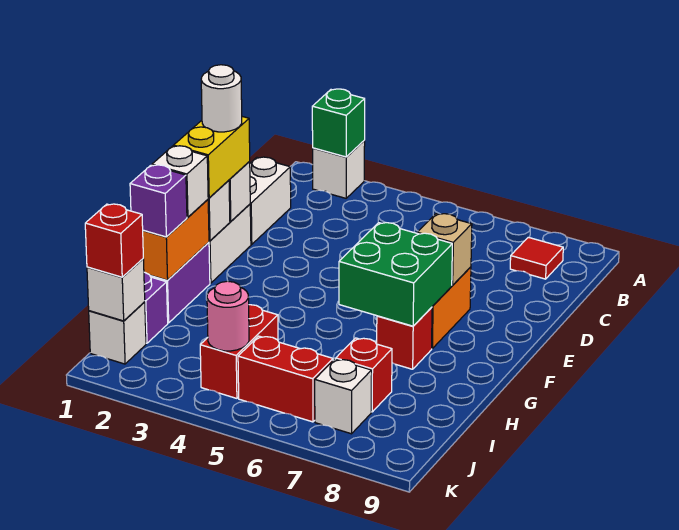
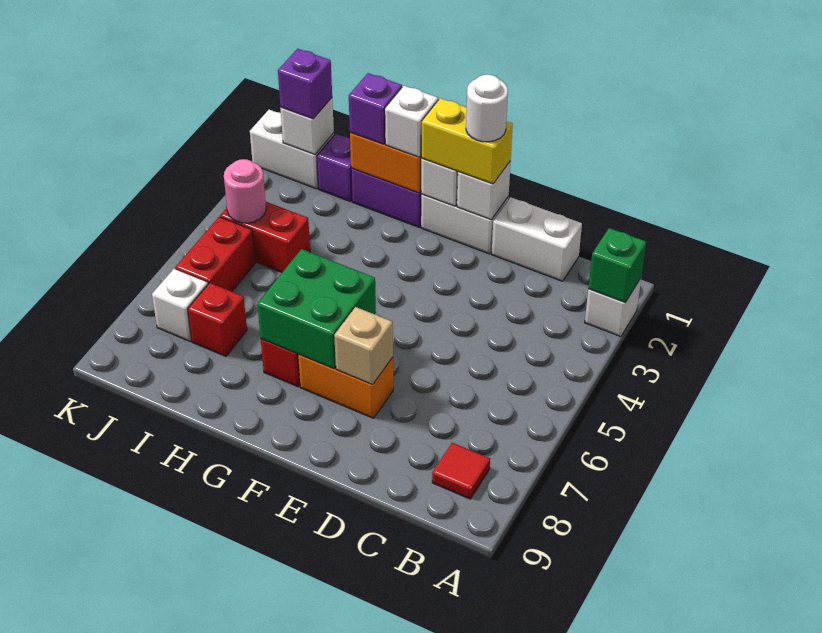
white 1x1 brick [89,302,146,364] -> white 1x2 brick [250,110,334,189]
red 1x1 brick [85,204,143,277] -> purple 1x1 brick [278,49,332,119]

